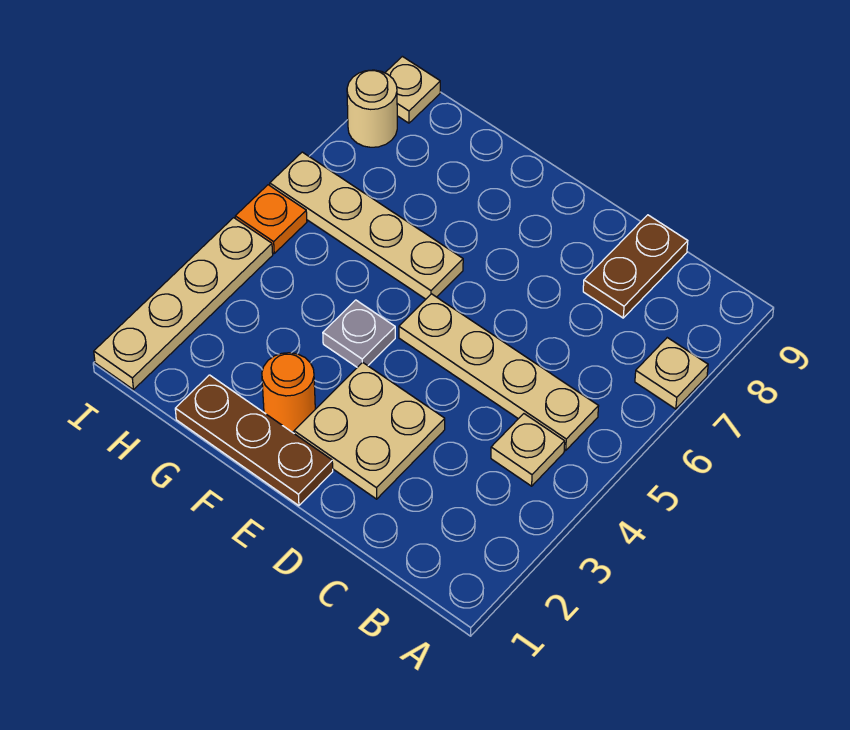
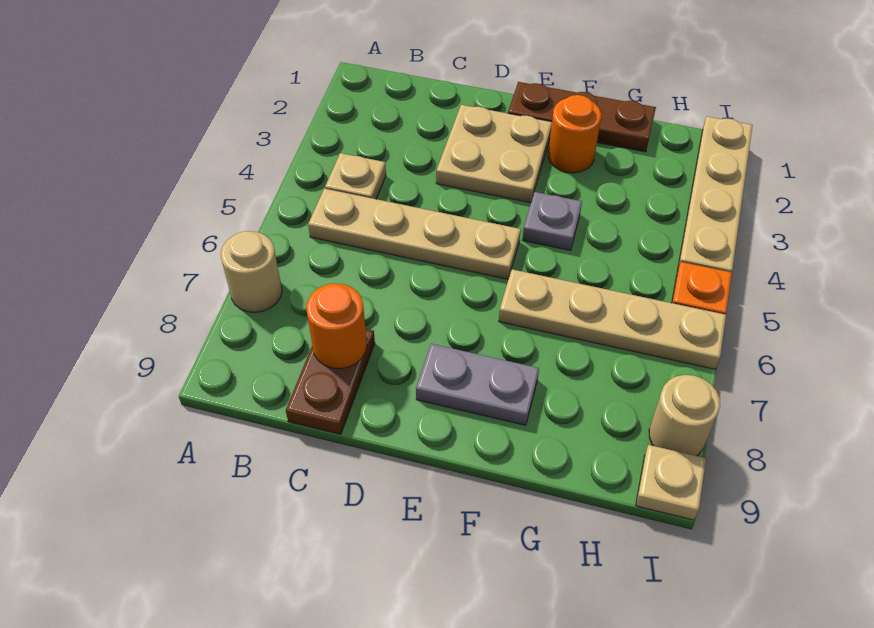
tan 1x1 plate [635,338,708,409] -> tan 1x1 round brick [221,231,282,312]
none -> orange 1x1 round brick [306,283,367,369]
none -> grey 1x2 plate [416,344,539,425]

